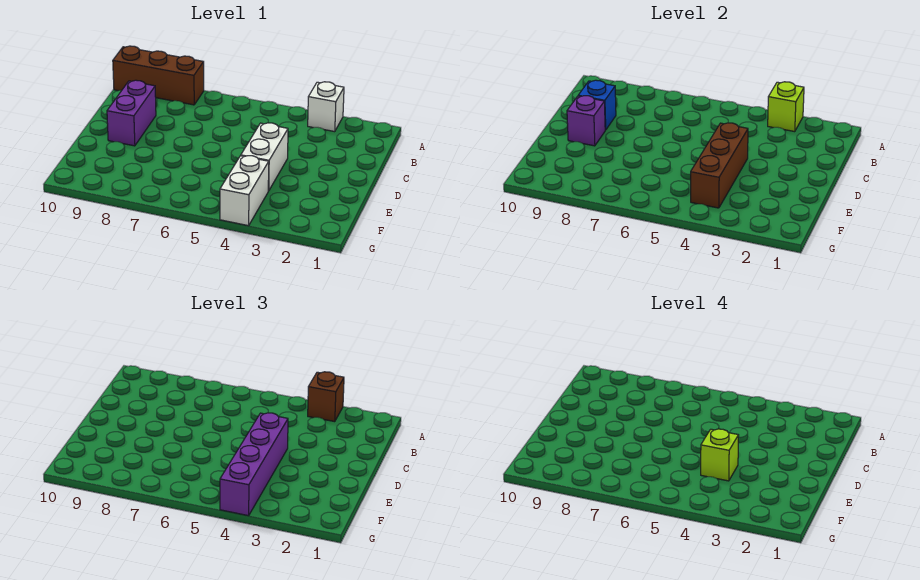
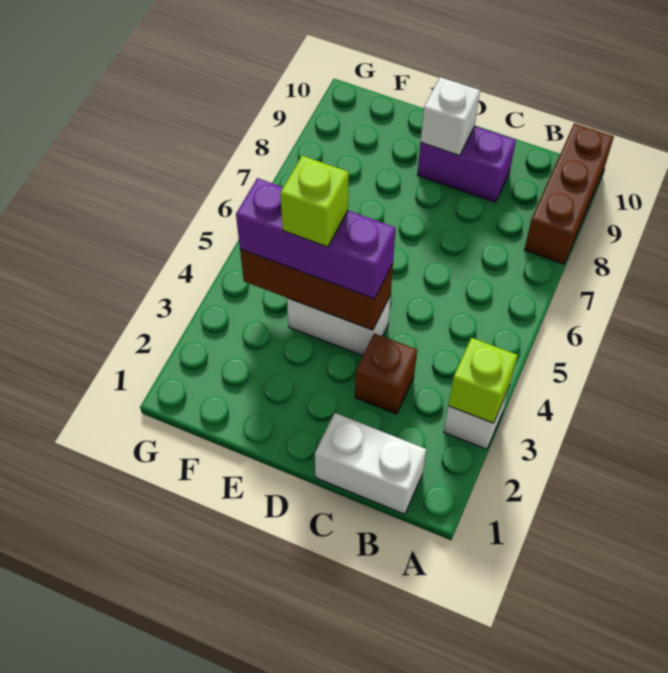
brown 1x1 brick [308,372,344,422] -> brown 1x1 brick moved to [355,333,417,414]
blue 1x1 brick [578,80,616,130] -> none
purple 1x4 brick [220,413,288,516] -> purple 1x3 brick [236,178,396,299]
purple 1x1 brick [567,96,605,146] -> white 1x1 brick [421,77,480,156]
white 1x2 brick [220,156,269,226] -> white 1x2 brick moved to [315,413,426,514]

